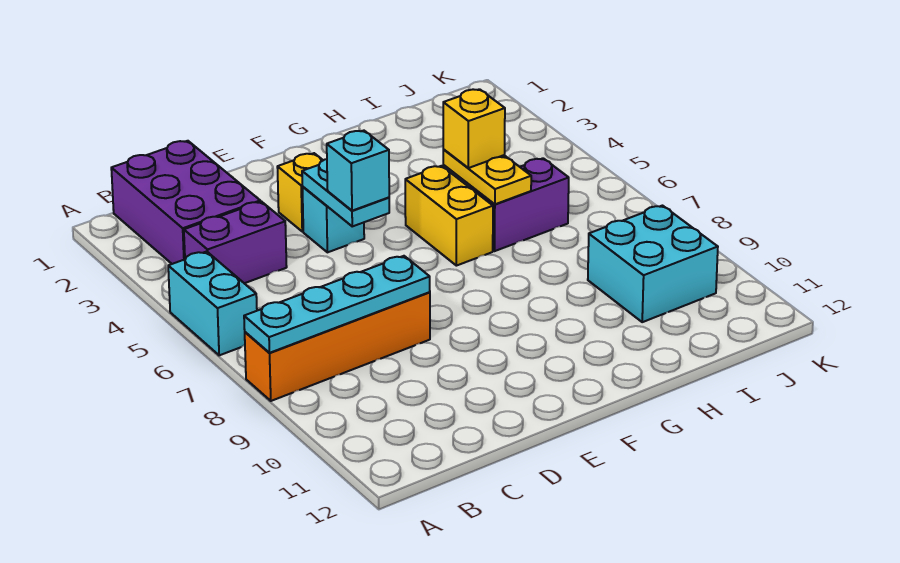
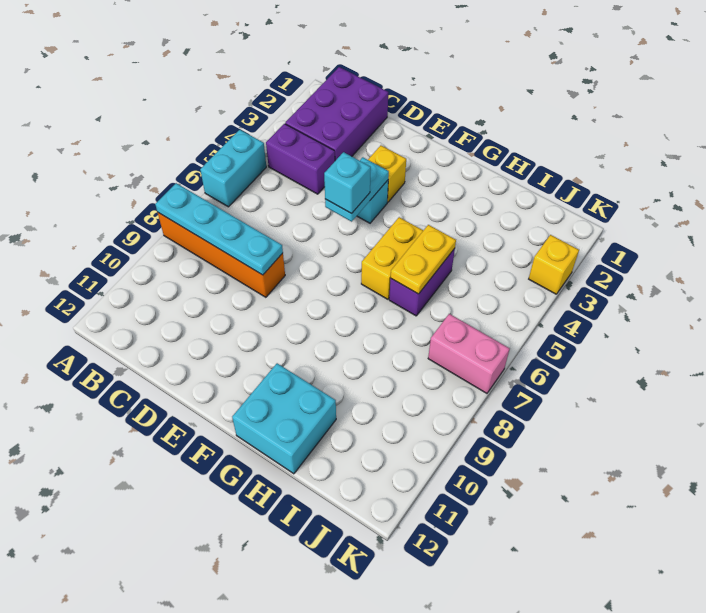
yellow 1x1 brick [443,89,505,168] -> yellow 1x1 brick moved to [529,235,579,294]
purple 1x2 brick [470,158,569,251] -> purple 1x2 brick turned to [389,248,455,316]
cyan 2x2 brick [588,206,718,322] -> cyan 2x2 brick moved to [232,363,336,474]
none -> pink 1x2 brick [428,314,510,393]

